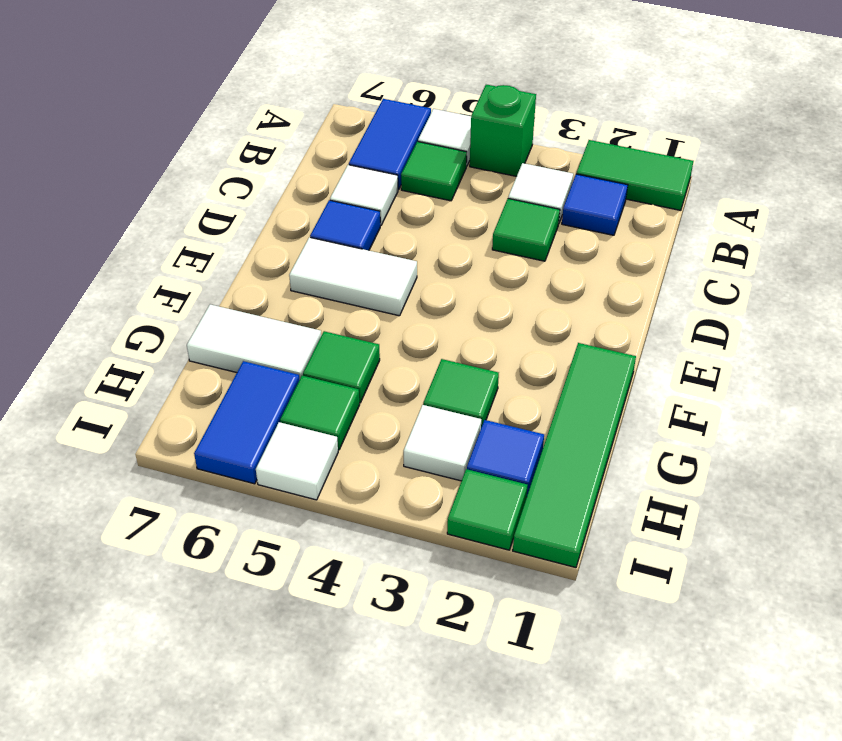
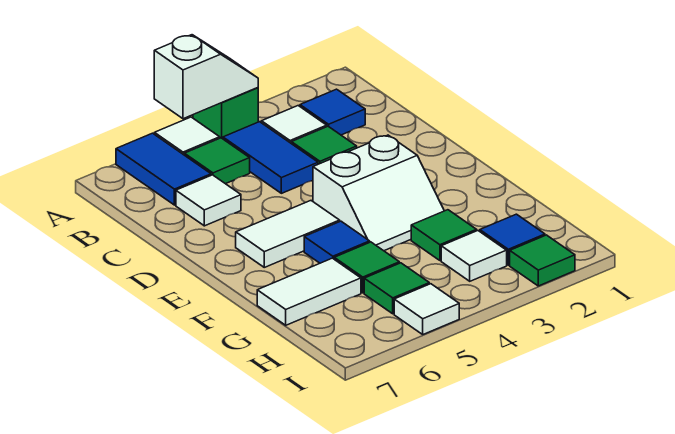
green 1x2 tile [576,140,693,210] -> none
none -> white 1x2 slope [154,35,258,119]
blue 1x1 tile [310,200,380,251] -> blue 1x1 tile moved to [304,221,370,263]
none -> white 2x2 slope [313,135,444,251]
green 1x4 tile [513,343,636,568] -> none
blue 1x2 tile [194,361,299,484] -> blue 1x2 tile moved to [223,122,318,193]

